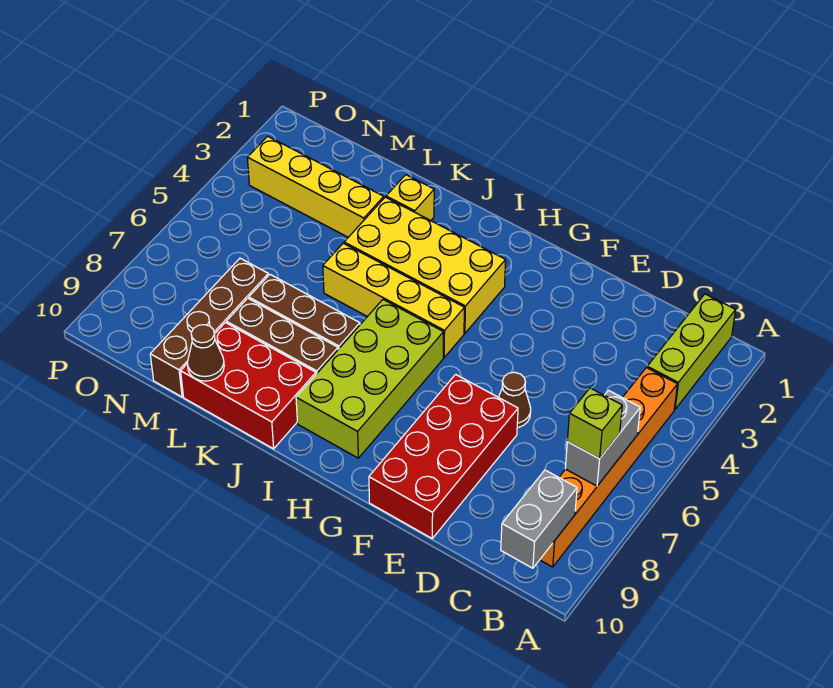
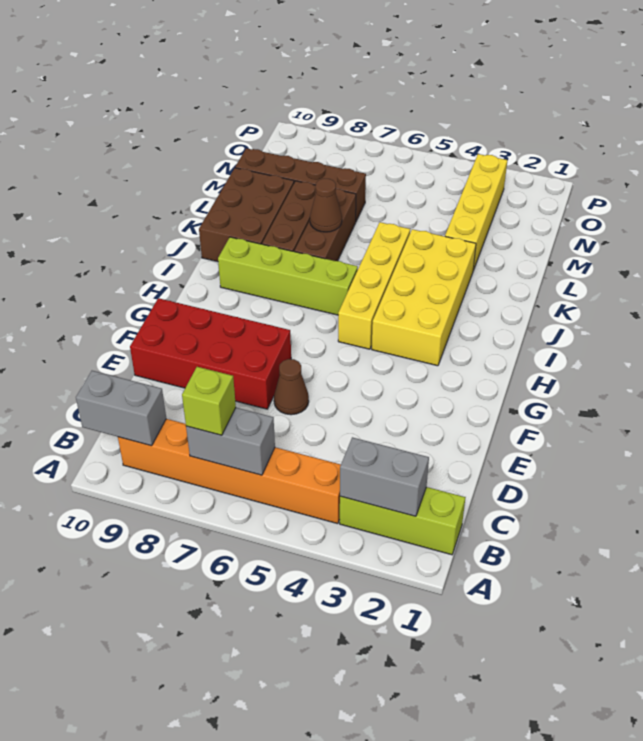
none -> grey 1x2 brick [340,437,429,516]
lime 2x4 brick [296,300,444,458] -> lime 1x4 brick [218,237,358,315]
red 2x3 brick [181,323,316,449] -> brown 2x3 brick [199,168,294,262]
yellow 1x1 brick [386,175,434,221] -> none
brown 1x1 cone [187,325,224,381] -> brown 1x1 cone moved to [310,179,342,232]

